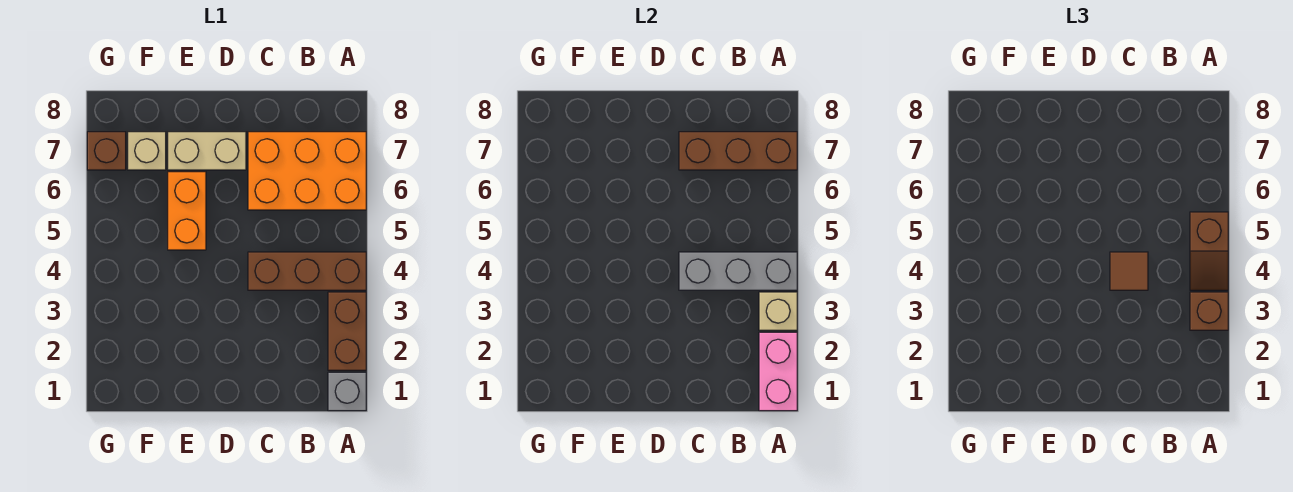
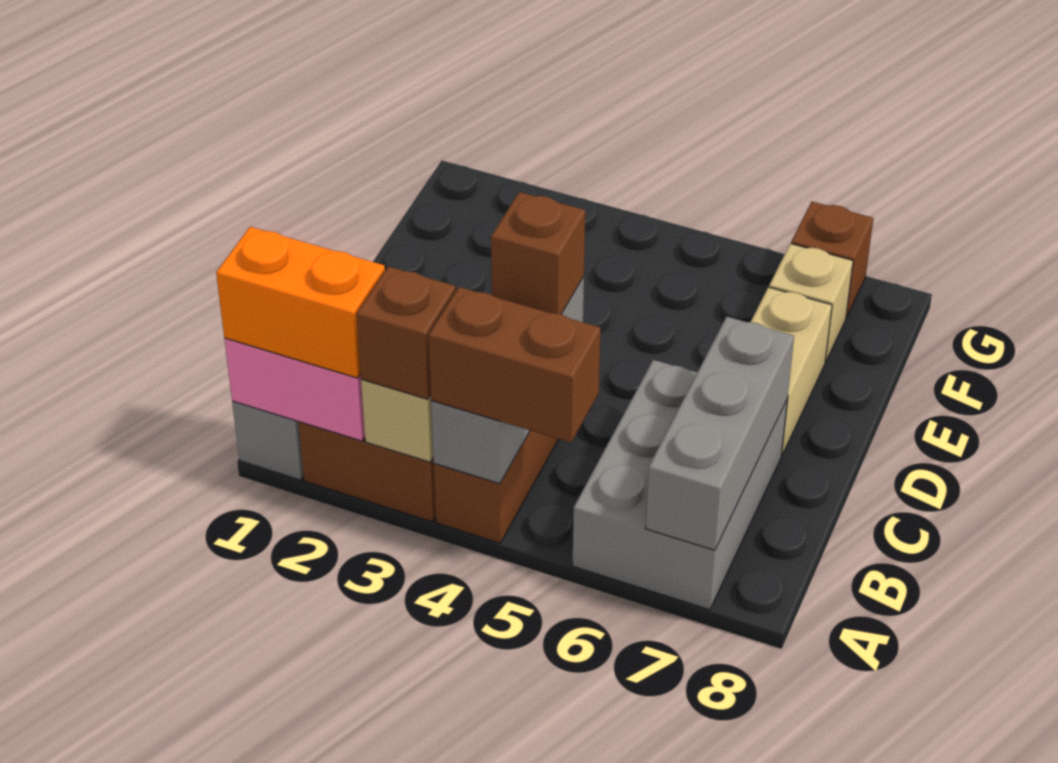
brown 1x2 slope [1190,212,1228,290] -> brown 1x2 brick [428,287,601,443]
orange 2x3 brick [248,132,366,210] -> grey 2x3 brick [573,360,787,610]
brown 1x3 brick [679,132,797,170] -> grey 1x3 brick [645,317,794,550]
brown 1x1 tile [1110,252,1148,290] -> brown 1x1 brick [491,192,585,314]
orange 1x2 brick [168,172,206,250] -> orange 1x2 brick moved to [216,227,385,378]

